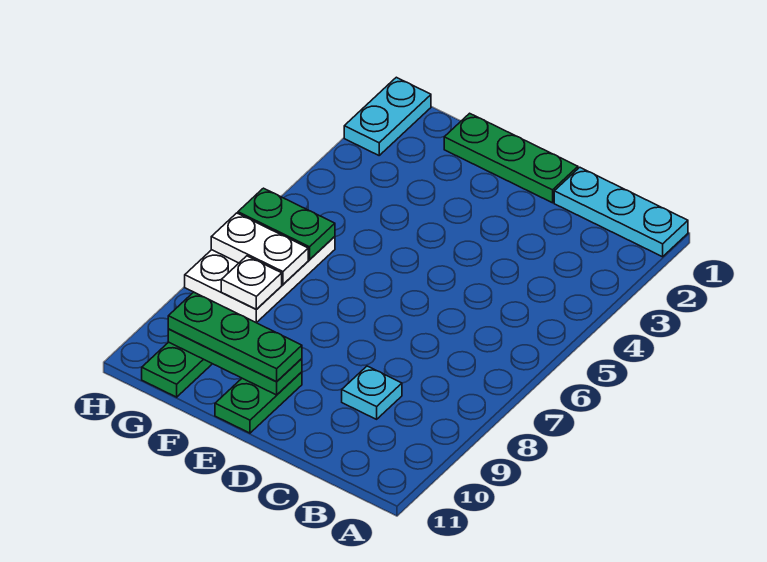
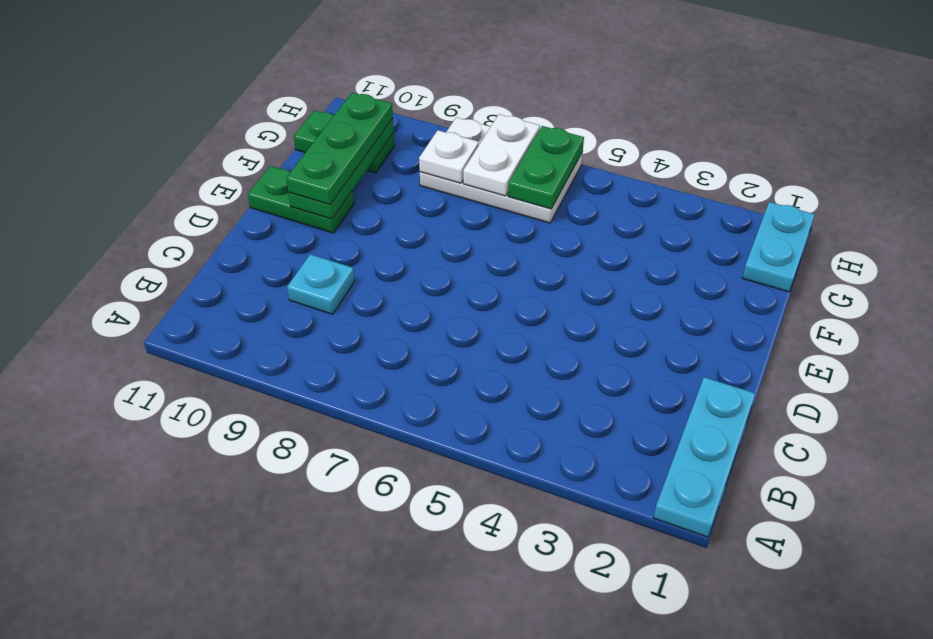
green 1x3 plate [444,113,578,203] -> none
cyan 1x2 plate [344,77,431,155] -> cyan 1x2 plate turned to [742,202,815,292]

